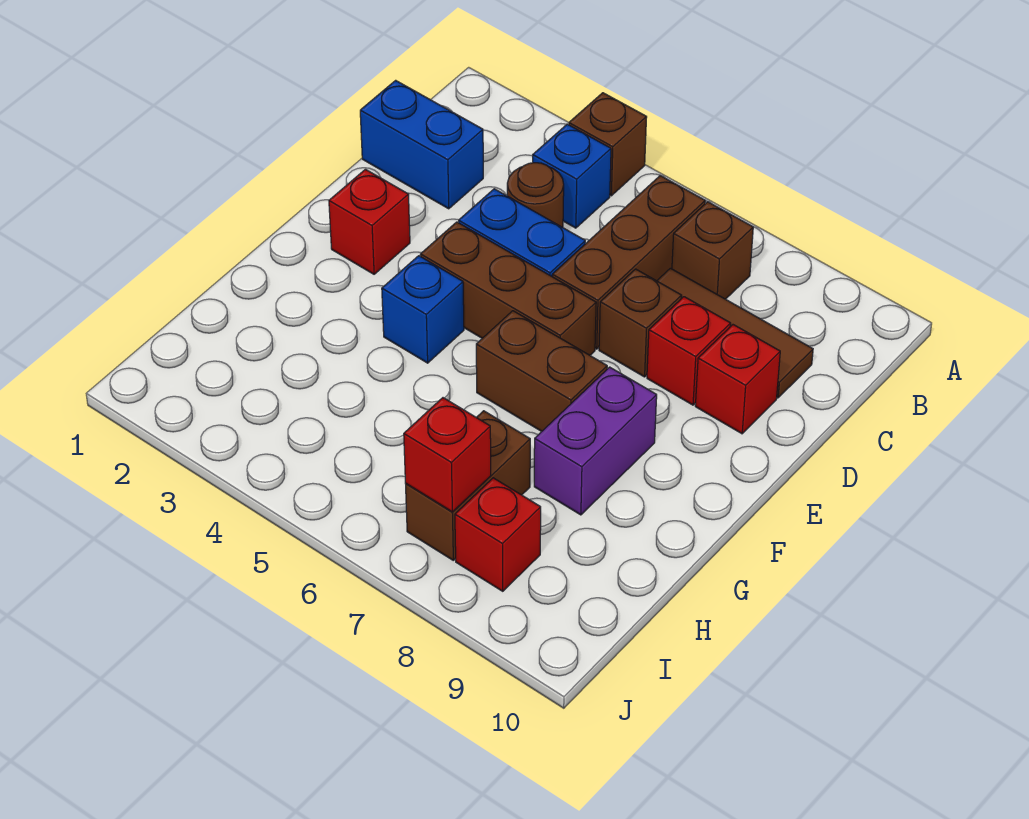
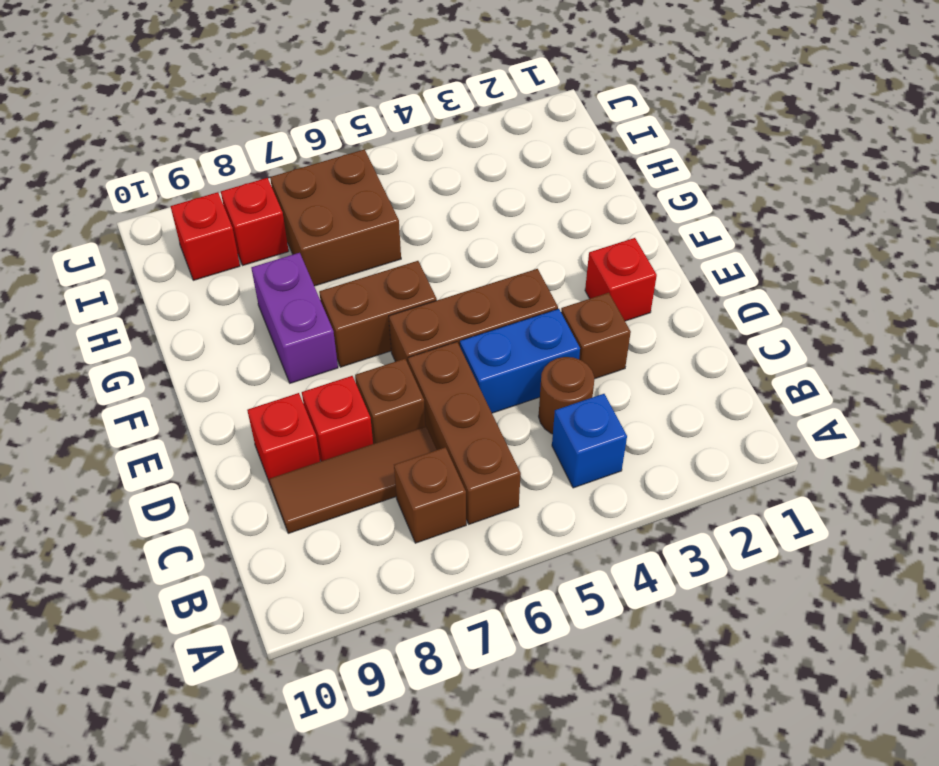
brown 1x1 brick [569,93,647,196] -> brown 1x1 brick moved to [561,293,631,379]
blue 1x2 brick [360,80,483,209] -> none
blue 1x1 brick [382,256,464,363] -> none
brown 1x2 brick [406,411,530,560] -> brown 2x2 brick [270,149,401,286]
red 1x1 brick [404,398,491,512] -> red 1x1 brick moved to [170,192,240,280]

